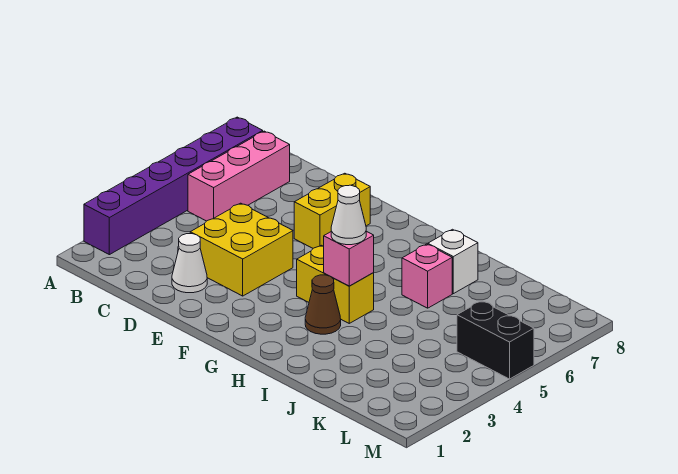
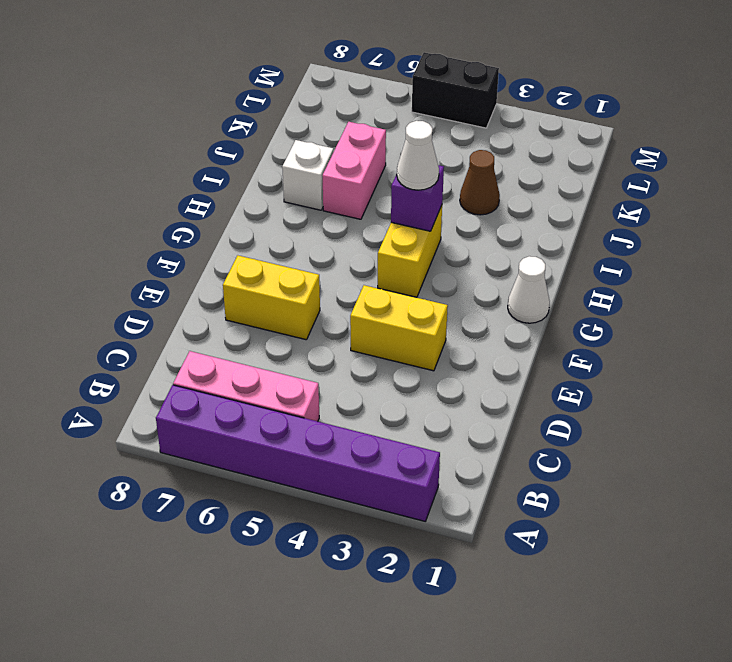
white 1x1 cone [172,234,207,293] -> white 1x1 cone moved to [508,256,550,323]
yellow 2x2 brick [190,203,293,296] -> yellow 1x2 brick [350,285,448,371]
brown 1x1 cone [305,275,341,334] -> brown 1x1 cone moved to [460,150,500,215]
pink 1x1 brick [324,231,374,286] -> purple 1x1 brick [391,165,444,231]
pink 1x1 brick [402,244,452,308] -> pink 1x2 brick [322,122,386,219]
black 1x2 brick [457,301,534,379] -> black 1x2 brick turned to [412,52,499,128]

